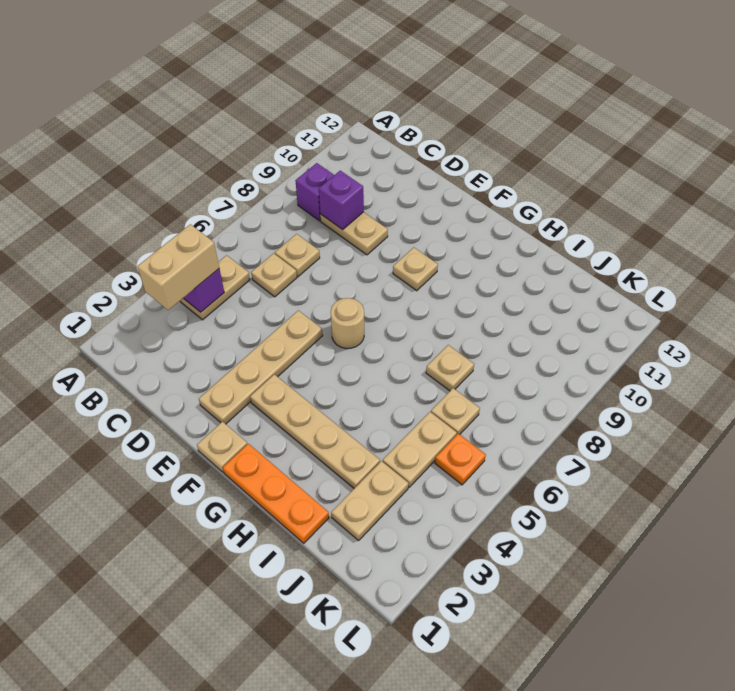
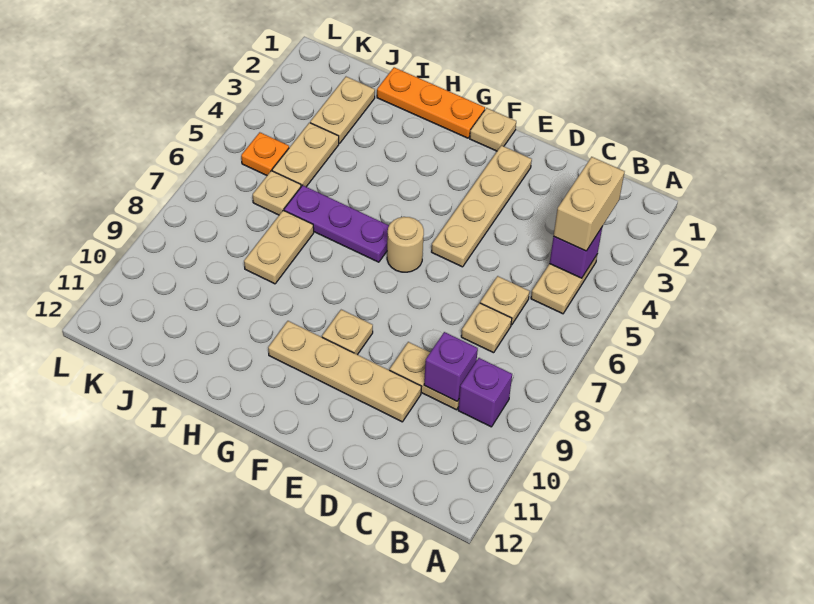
tan 1x4 plate [250,374,380,488] -> tan 1x4 plate moved to [268,321,421,422]
none -> purple 1x3 plate [284,185,389,262]
tan 1x1 plate [426,345,474,391] -> tan 1x2 plate [244,210,314,284]

